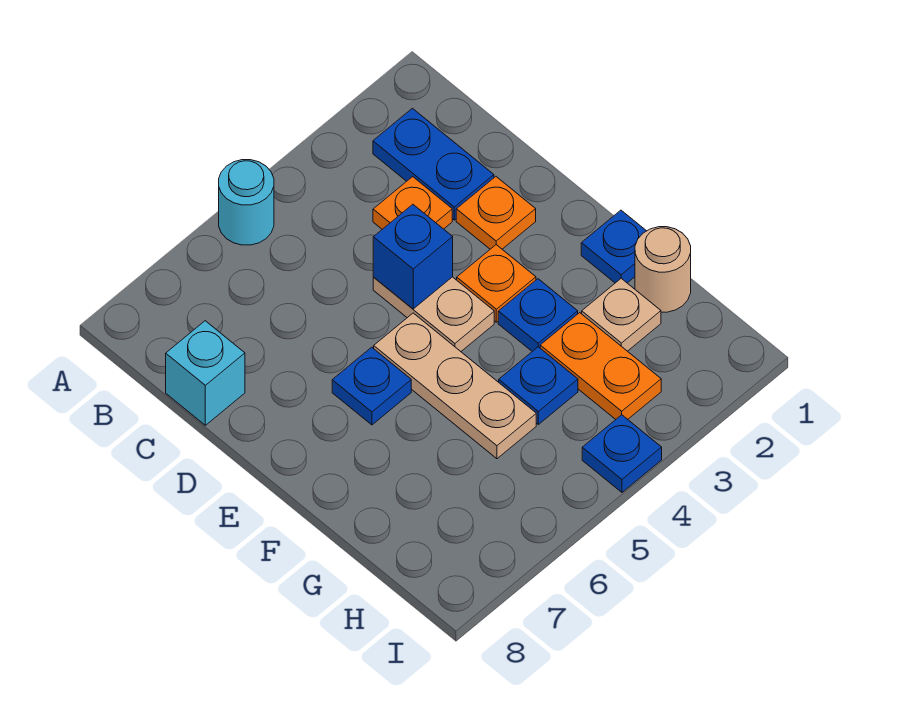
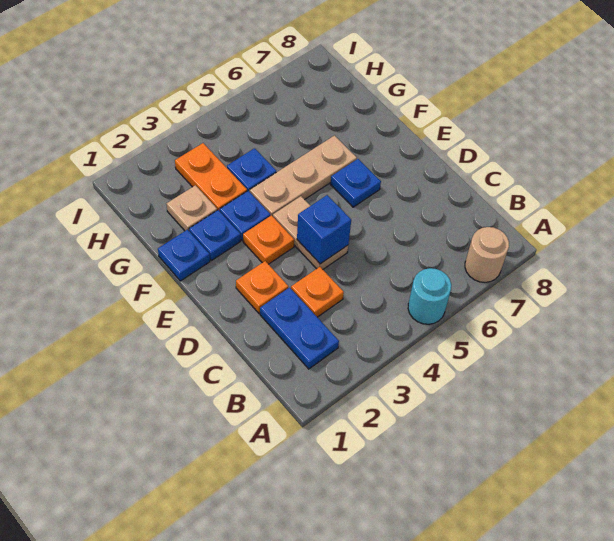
cyan 1x1 brick [166,321,245,425] -> none
tan 1x3 plate [374,313,536,459] -> tan 1x3 plate turned to [250,136,357,216]
tan 1x1 round brick [635,227,691,312] -> tan 1x1 round brick moved to [465,227,509,282]
blue 1x1 plate [582,415,662,492] -> blue 1x1 plate moved to [189,210,240,261]

